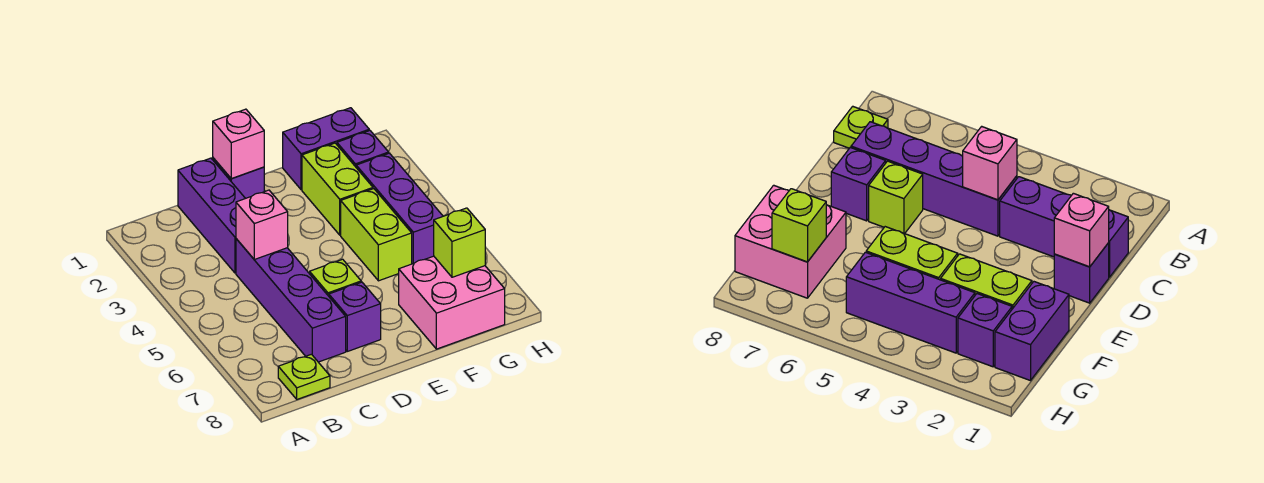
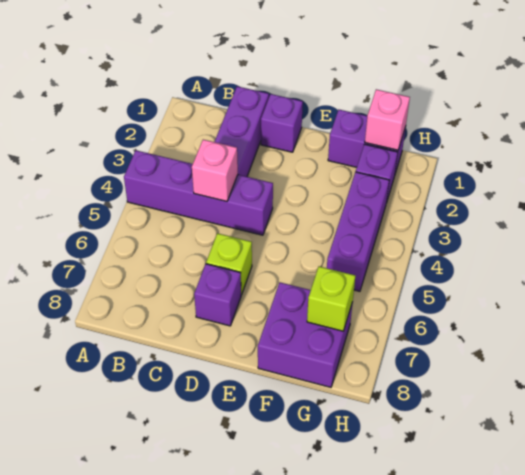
lime 1x1 plate [278,354,330,399] -> none
purple 1x4 brick [236,239,346,362] -> purple 1x4 brick turned to [124,150,273,235]
pink 1x1 brick [213,109,264,179] -> pink 1x1 brick moved to [365,89,410,150]
lime 1x2 brick [302,143,373,235] -> none
lime 1x2 brick [341,189,412,281] -> none
pink 2x2 brick [399,256,505,349] -> purple 2x2 brick [258,282,353,387]

